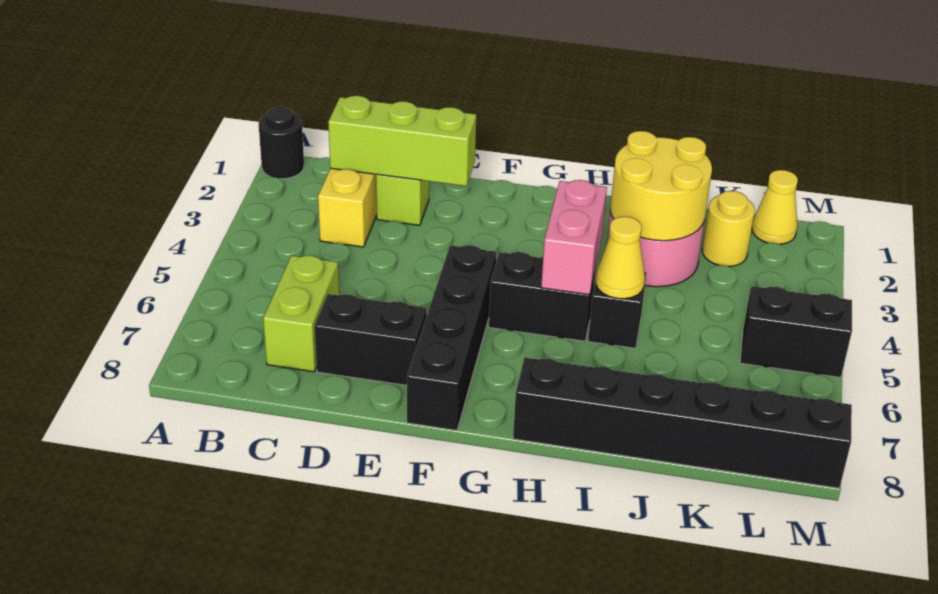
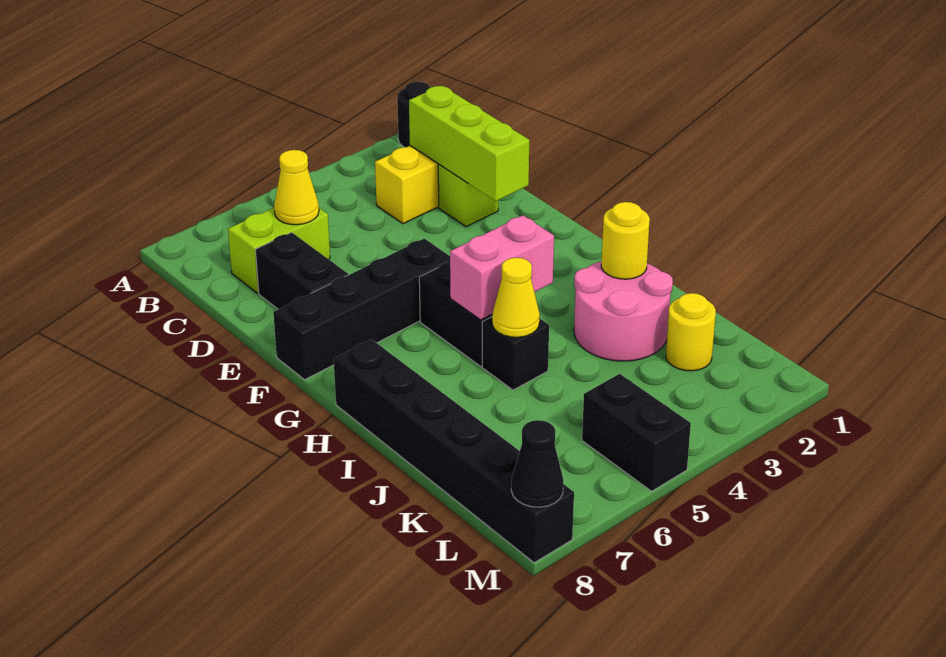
yellow 2x2 round brick [610,131,712,241] -> yellow 1x1 round brick [601,202,650,279]
yellow 1x1 cone [752,170,798,244] -> yellow 1x1 cone moved to [274,150,319,225]
none -> black 1x1 cone [511,420,563,507]

